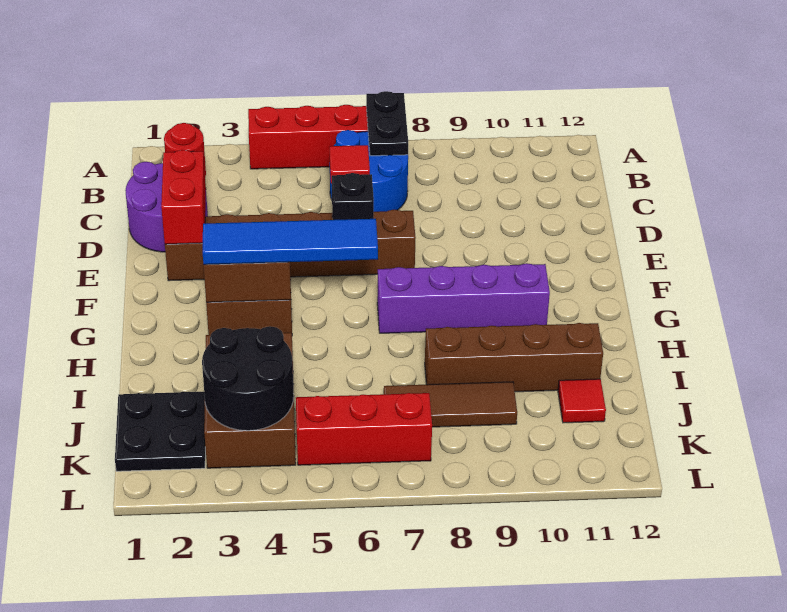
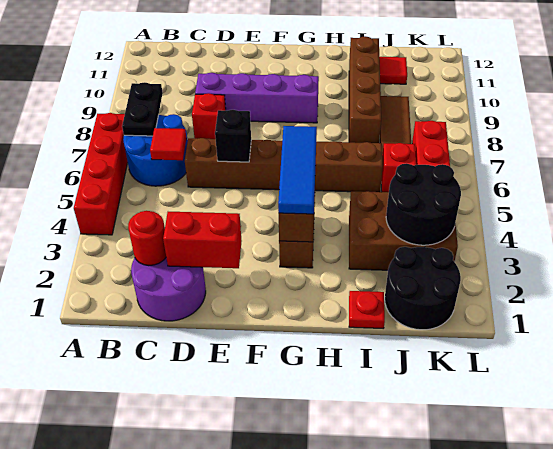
black 1x2 plate [366,91,408,156] -> black 1x2 plate turned to [122,82,163,136]
none -> red 1x1 brick [192,93,226,139]
brown 1x6 brick [165,210,416,281] -> brown 1x6 brick turned to [185,138,383,192]
blue 1x4 tile [203,219,378,265] -> blue 1x3 tile [278,126,317,214]
purple 1x4 brick [377,263,550,333] -> purple 1x4 brick turned to [195,73,319,123]
none -> red 1x1 plate [349,291,385,328]
black 2x2 plate [115,392,205,471] -> black 2x2 round brick [385,247,461,330]
none -> red 1x1 brick [381,143,416,192]

